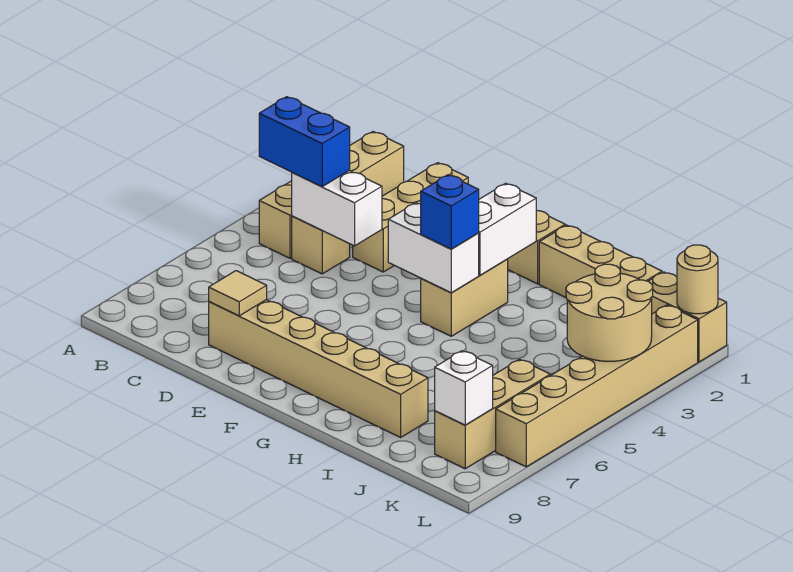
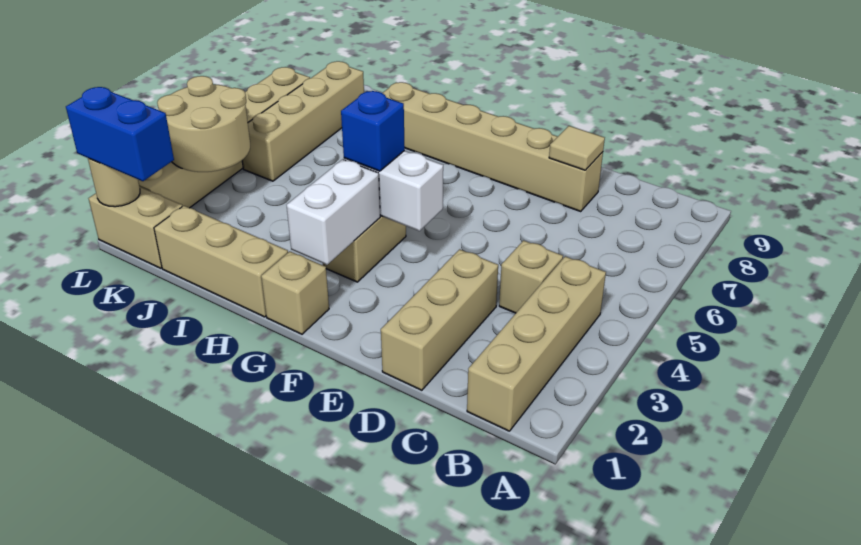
blue 1x2 brick [259,97,350,187] -> blue 1x2 brick moved to [66,87,174,181]
white 1x2 brick [292,171,382,246] -> none
tan 1x3 brick [435,359,550,469] -> tan 1x4 brick [242,61,364,181]
white 1x1 brick [435,351,493,425] -> none

